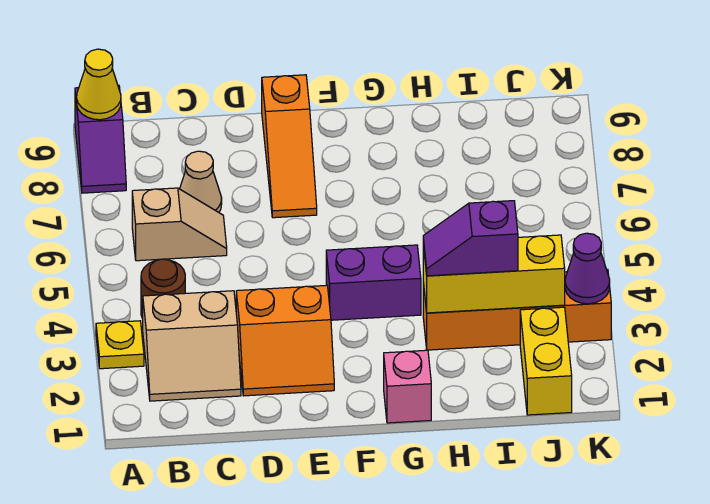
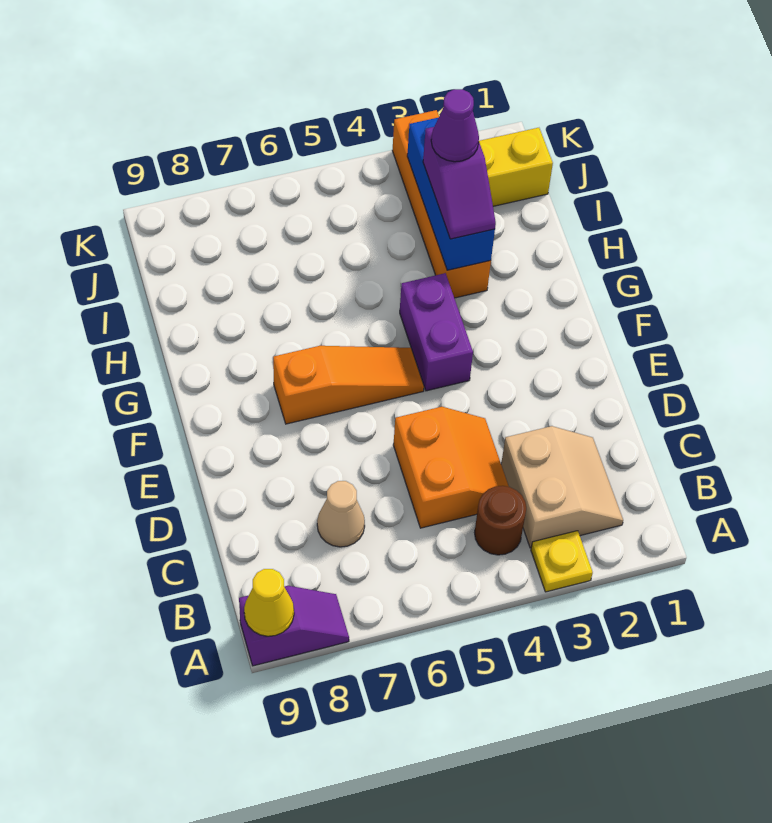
tan 1x2 slope [132,188,227,261] -> none
orange 2x2 slope [236,285,334,396] -> orange 2x2 slope moved to [393,407,509,528]
orange 1x3 slope [262,75,317,218] -> orange 1x3 slope moved to [273,346,424,424]
pink 1x1 brick [384,350,431,423] -> none
yellow 1x3 brick [423,235,565,313] -> blue 1x3 brick [407,118,495,270]
purple 1x1 cone [565,233,610,304] -> purple 1x1 cone moved to [431,89,479,162]

